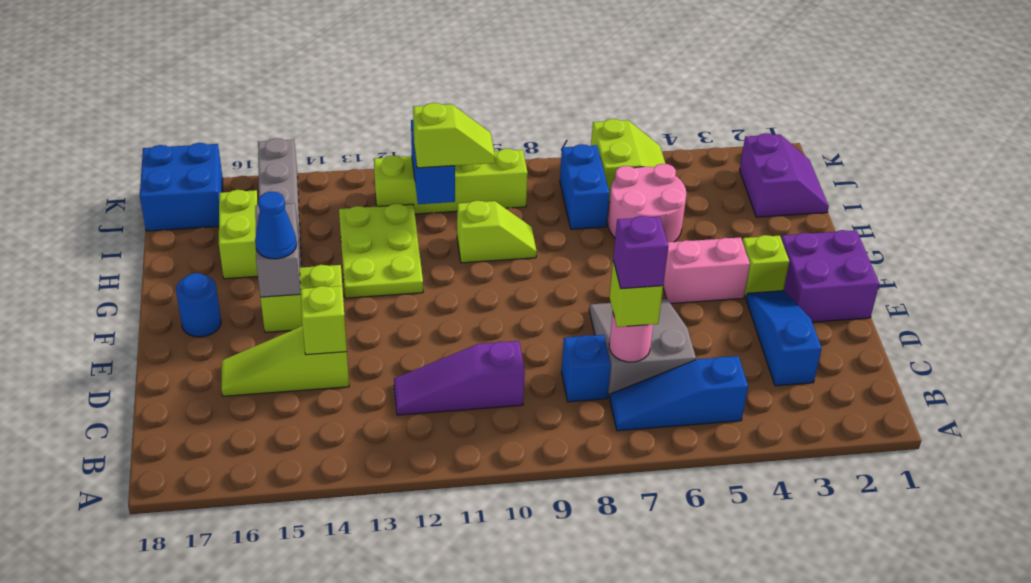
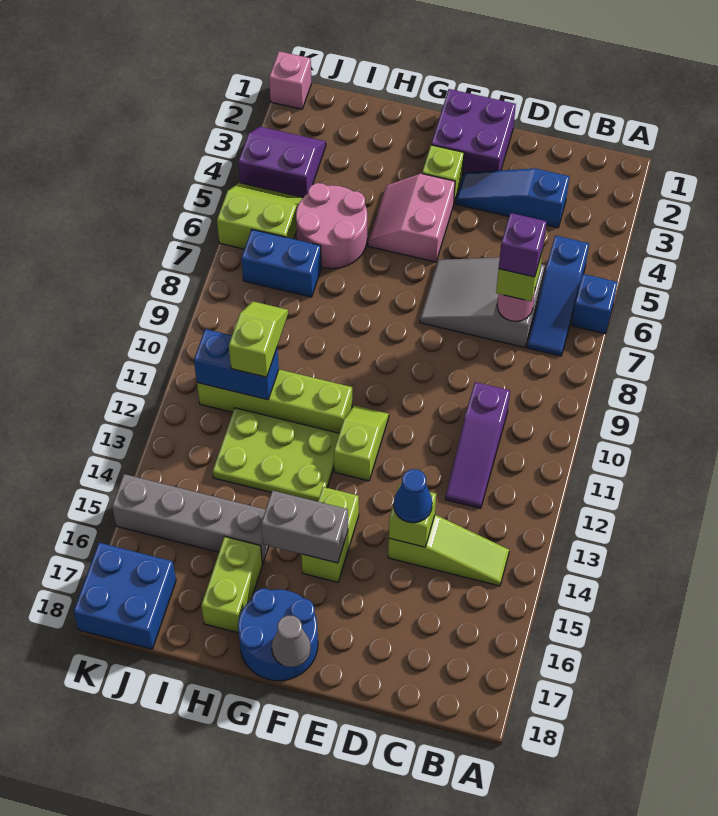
blue 1x1 brick [561,335,611,402] -> blue 1x1 brick moved to [571,274,618,334]
lime 1x3 slope [222,326,349,396] -> lime 1x3 slope turned to [388,515,509,586]
blue 1x1 cone [255,192,297,259] -> blue 1x1 cone moved to [394,469,432,523]
blue 1x1 round brick [176,273,221,337] -> blue 2x2 round brick [238,589,318,681]
none -> grey 1x1 cone [272,616,311,667]
lime 1x2 slope [457,200,537,263] -> lime 1x2 slope moved to [334,405,389,481]
lime 1x2 brick [219,190,259,279] -> lime 1x2 brick turned to [201,537,263,633]
purple 2x2 slope [740,133,829,217] -> purple 2x2 slope moved to [238,127,326,197]
lime 1x4 brick [374,149,528,214] -> lime 1x4 brick turned to [197,369,352,433]
none -> pink 1x1 brick [269,51,312,109]

